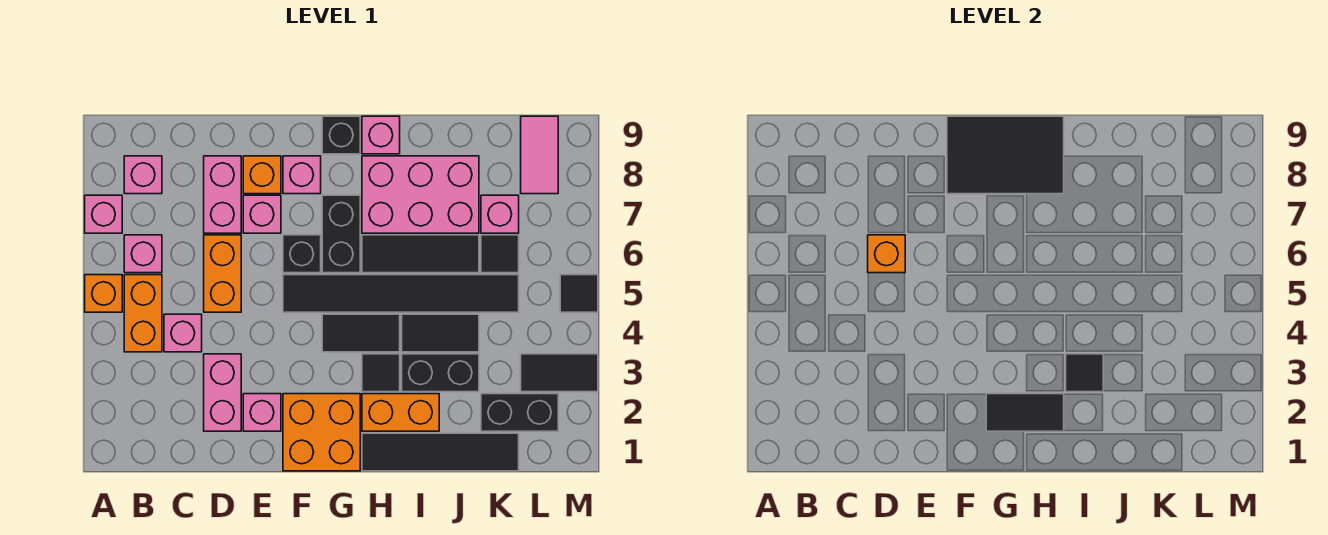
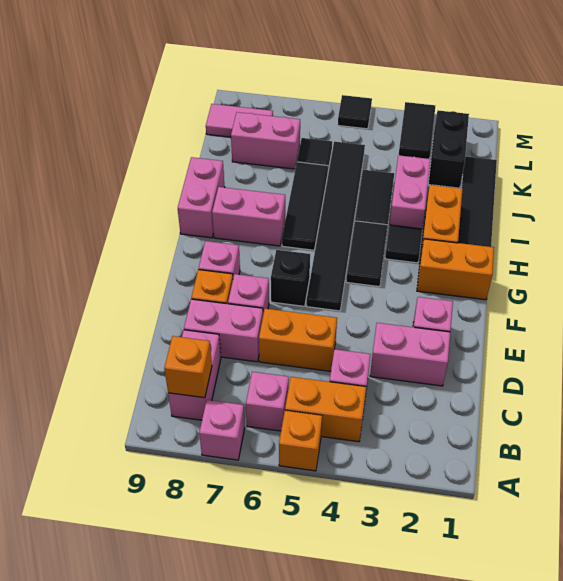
pink 1x1 brick [124,156,162,194] -> pink 1x2 brick [168,330,221,420]
orange 1x1 brick [868,235,905,273] -> orange 1x1 brick moved to [164,336,212,398]
orange 2x2 brick [283,394,360,471] -> orange 1x2 brick [417,239,494,300]
black 2x3 tile [947,116,1064,194] -> none
black 1x2 tile [986,394,1064,431] -> none
black 1x2 brick [322,195,360,273] -> none
black 1x1 brick [322,116,360,154] -> none
pink 2x3 brick [362,156,479,233] -> pink 1x2 brick [212,187,285,246]
pink 1x1 brick [362,116,400,154] -> pink 1x2 brick [178,157,225,238]
black 1x2 brick [402,354,479,392] -> pink 1x2 brick [389,155,431,229]
black 1x1 tile [1066,354,1103,392] -> none
pink 1x1 brick [481,195,519,233] -> pink 1x2 brick [231,112,300,169]

